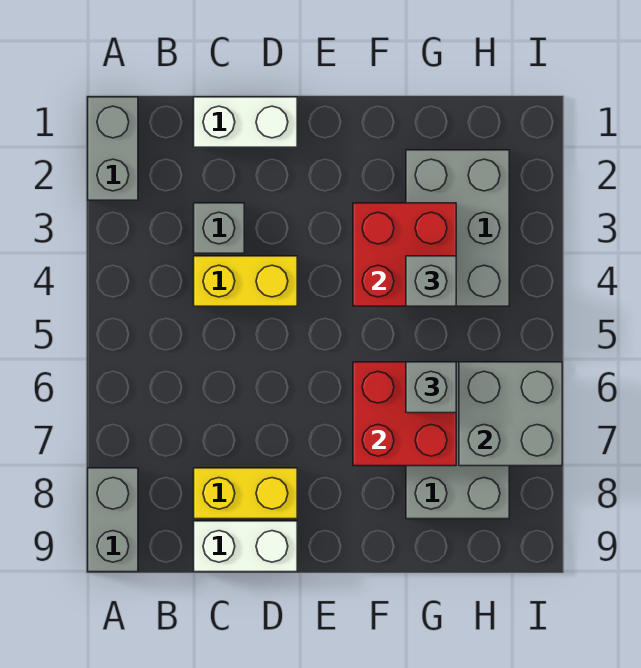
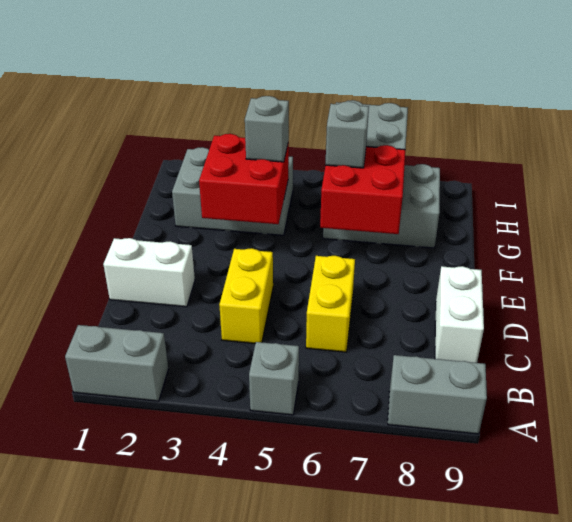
white 1x2 brick [194,97,297,147] -> white 1x2 brick turned to [103,238,195,307]
grey 1x1 brick [194,203,244,253] -> grey 1x1 brick moved to [249,342,299,415]
yellow 1x2 brick [194,468,297,519] -> yellow 1x2 brick moved to [306,256,355,352]

